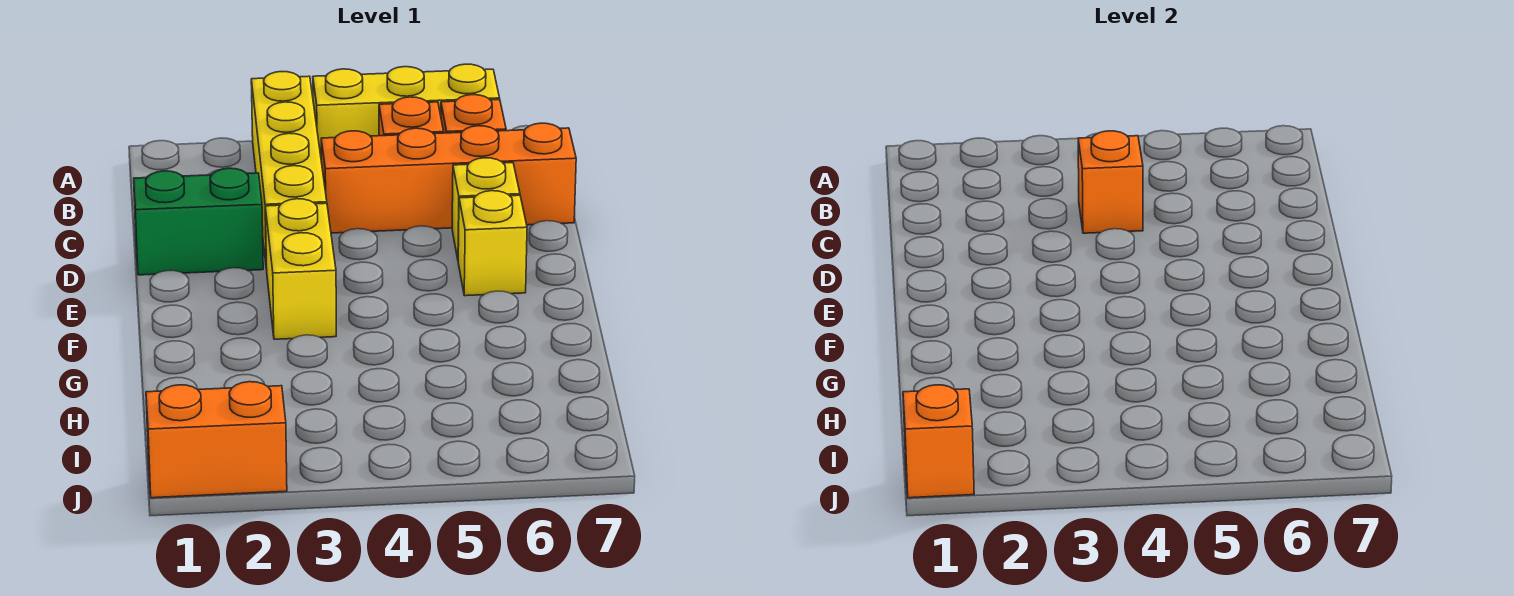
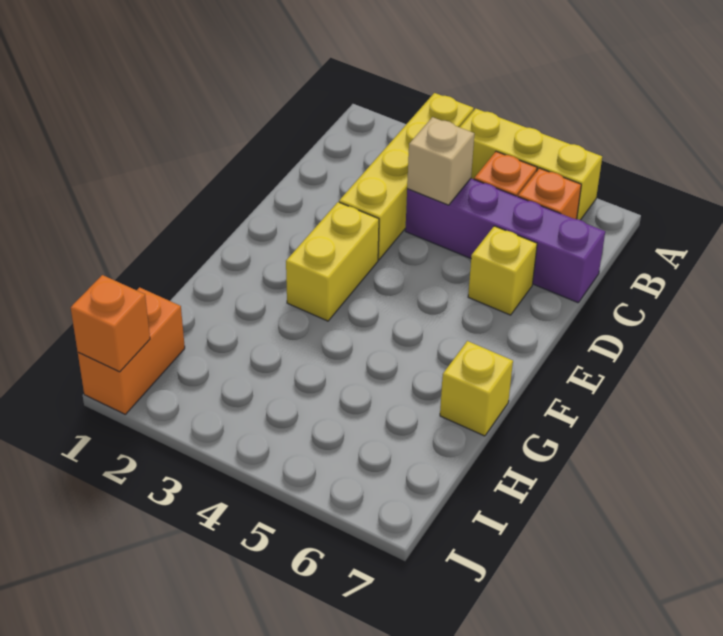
orange 1x4 brick [321,123,576,233] -> purple 1x4 brick [405,179,605,303]
orange 1x1 brick [1078,131,1143,233] -> tan 1x1 brick [407,117,474,205]
green 1x2 brick [134,168,263,275] -> none
yellow 1x1 brick [458,191,527,296] -> yellow 1x1 brick moved to [440,341,513,436]
orange 1x2 brick [146,382,287,498] -> orange 1x2 brick turned to [78,287,185,414]

